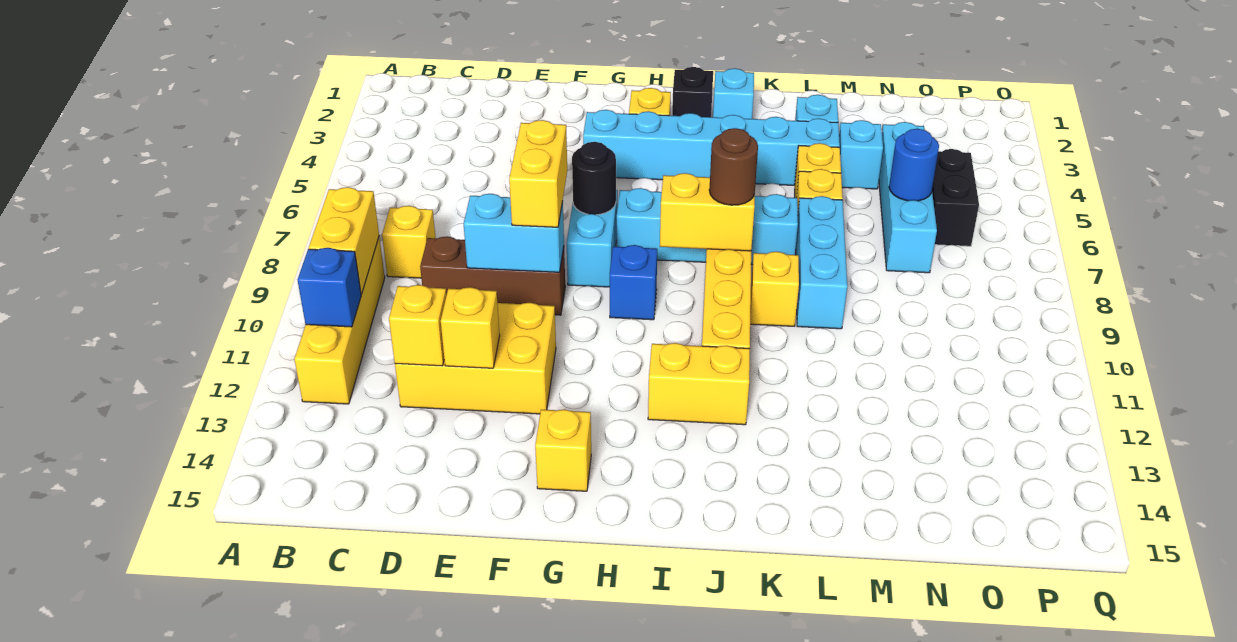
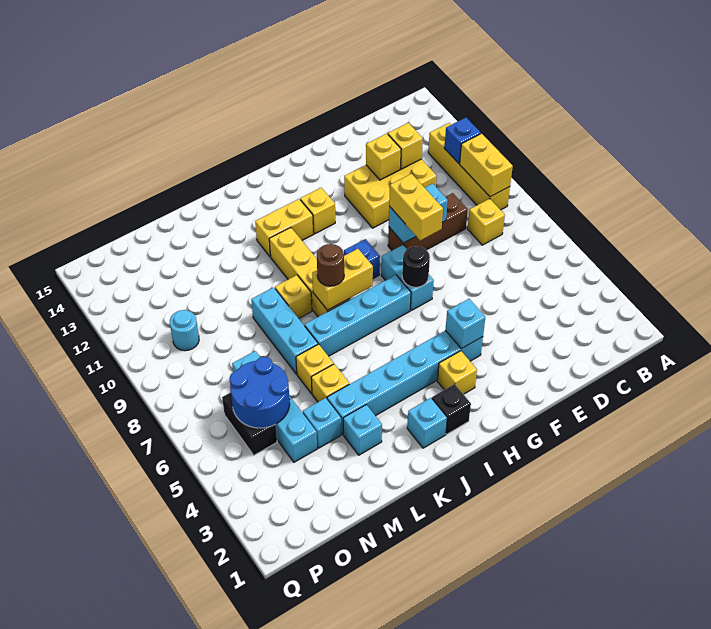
none -> cyan 1x1 brick [445,299,485,349]
yellow 1x1 brick [535,409,591,491] -> yellow 1x1 brick moved to [300,188,335,234]
blue 1x1 round brick [889,129,939,201] -> blue 2x2 round brick [229,357,290,428]
none -> cyan 1x1 round brick [170,310,199,351]

